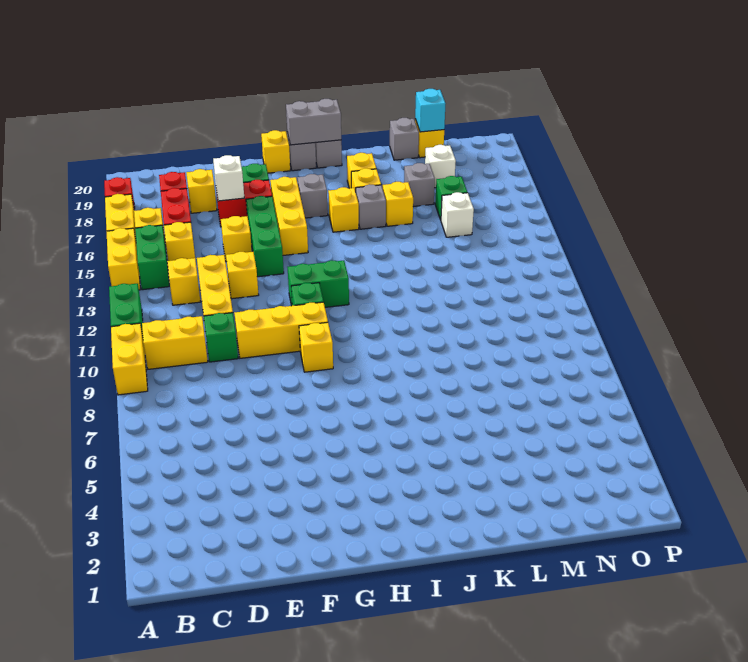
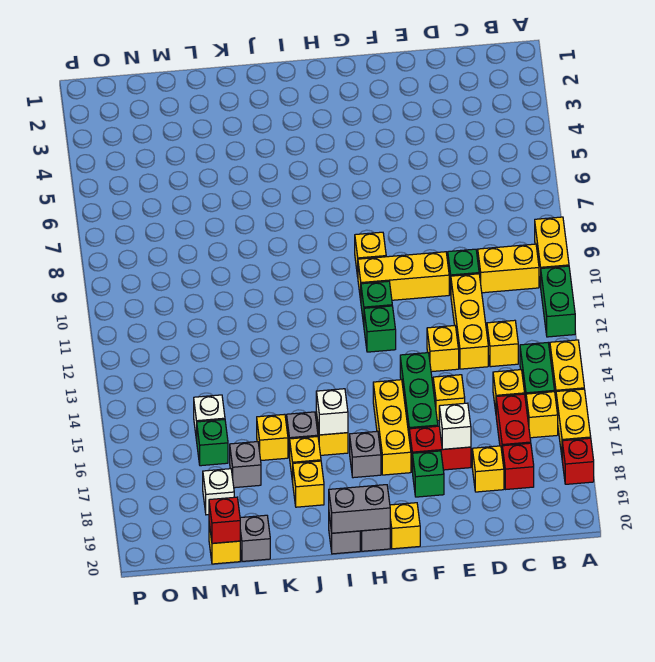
green 1x2 brick [288,260,349,307] -> green 1x1 brick [364,306,396,352]
none -> white 1x1 brick [316,389,348,435]
cyan 1x1 brick [415,89,446,132] -> red 1x1 brick [209,497,240,543]

